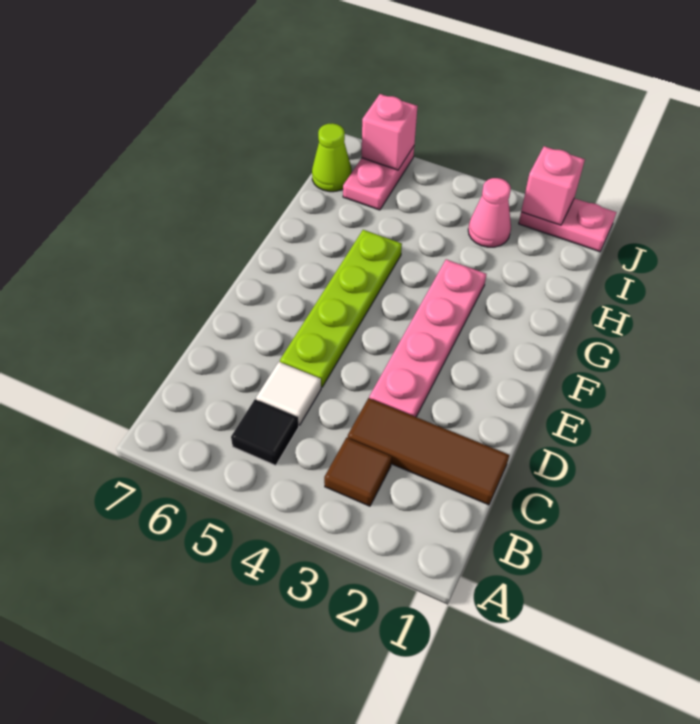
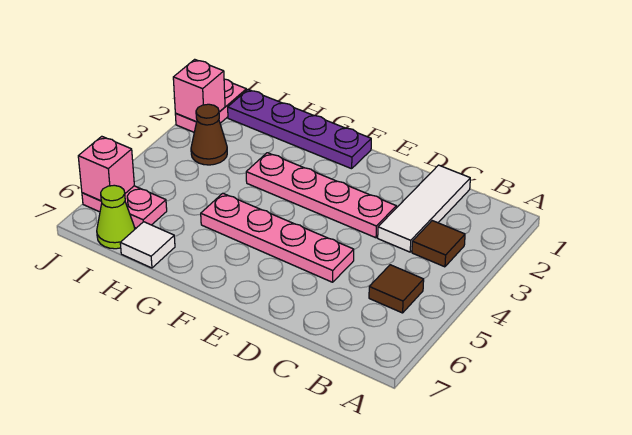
black 1x1 tile [231,399,299,465] -> brown 1x1 tile [369,265,424,313]
brown 1x3 tile [347,398,509,505] -> white 1x3 tile [378,165,470,252]
white 1x1 tile [256,362,321,425] -> white 1x1 tile moved to [120,222,175,268]
lime 1x4 plate [280,230,402,387] -> pink 1x4 plate [201,193,354,282]
none -> purple 1x4 plate [228,90,371,169]
pink 1x1 cone [468,178,511,247] -> brown 1x1 cone [191,104,227,165]

